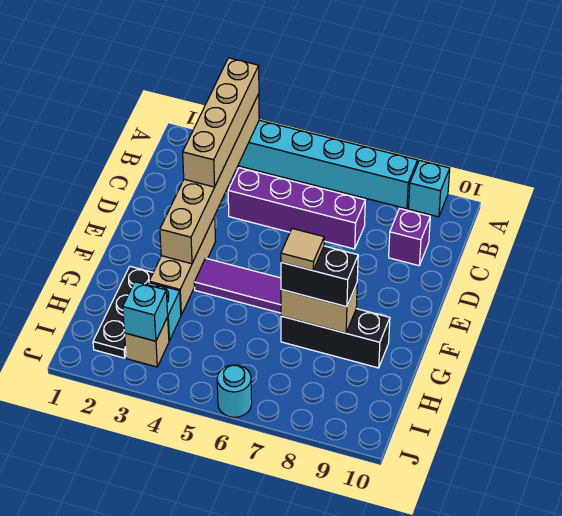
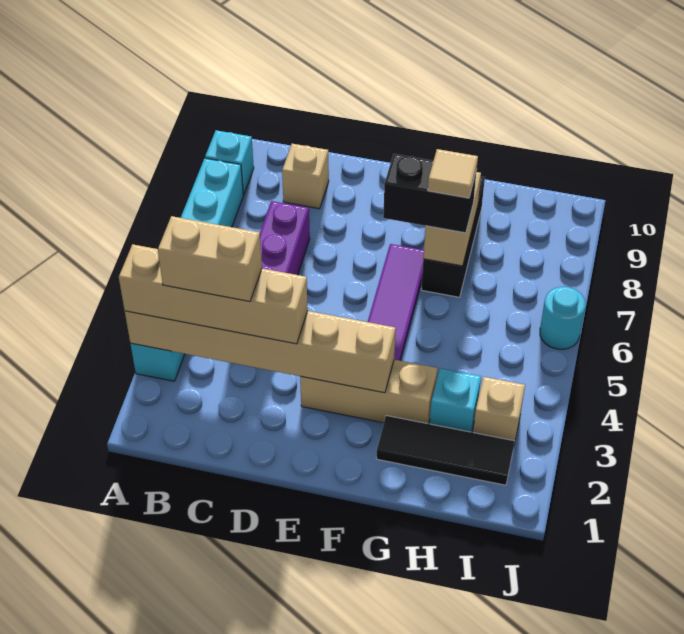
none -> tan 1x2 brick [158,216,262,301]
purple 1x1 brick [389,209,430,266] -> tan 1x1 brick [282,144,329,209]
black 1x3 plate [93,266,153,358] -> black 1x3 tile [376,416,515,485]
black 1x2 brick [281,246,358,307] -> black 1x2 brick turned to [383,154,477,233]
cyan 1x1 brick [123,282,168,341] -> none

